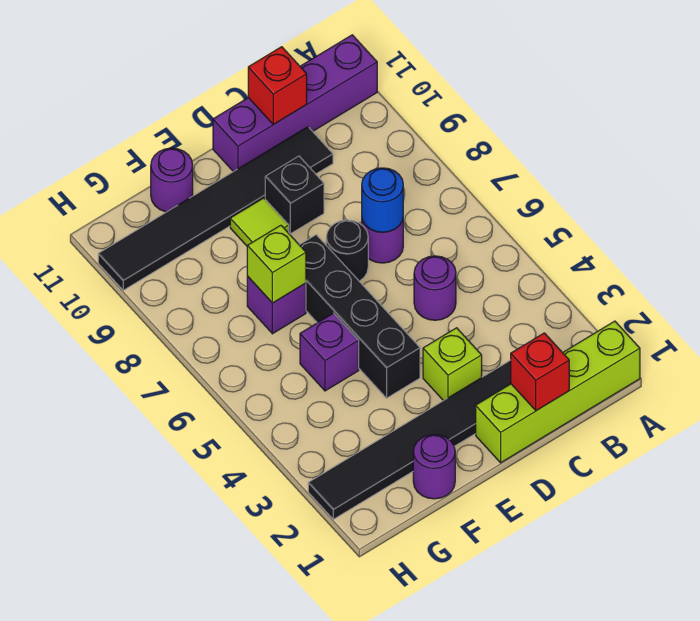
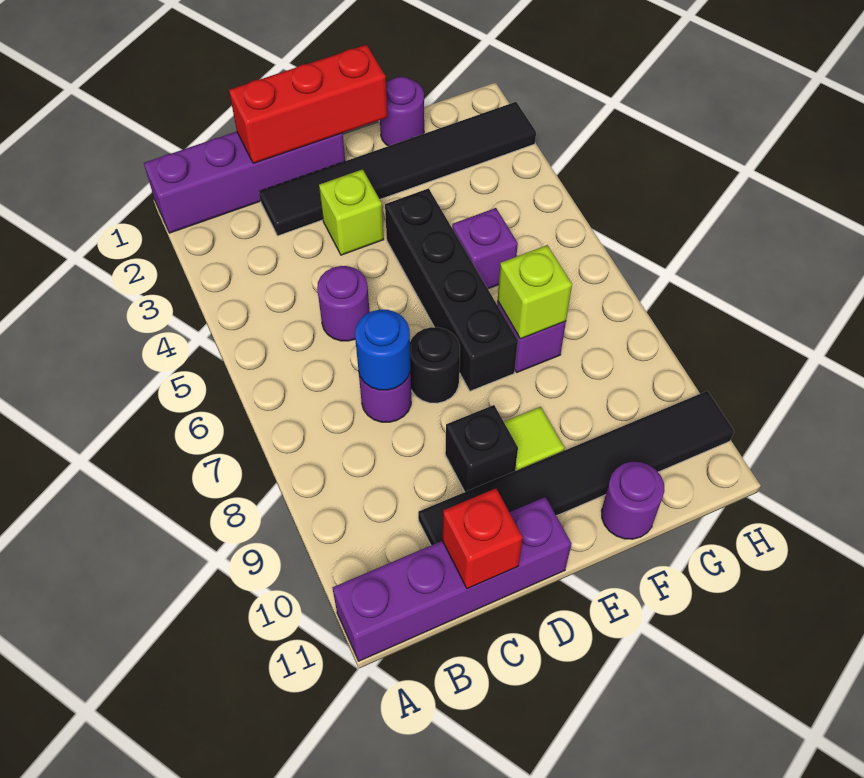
lime 1x4 brick [476,321,640,463] -> purple 1x4 brick [144,132,345,233]
red 1x1 brick [511,333,569,411] -> red 1x3 brick [229,45,387,163]

